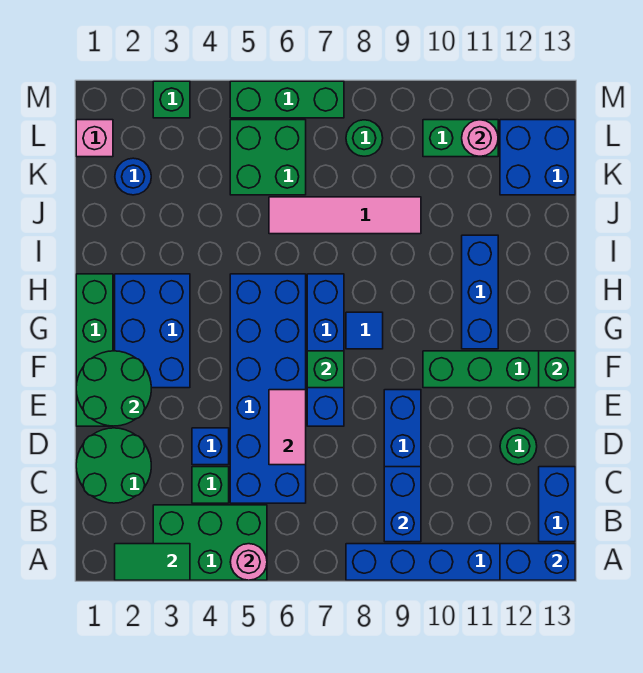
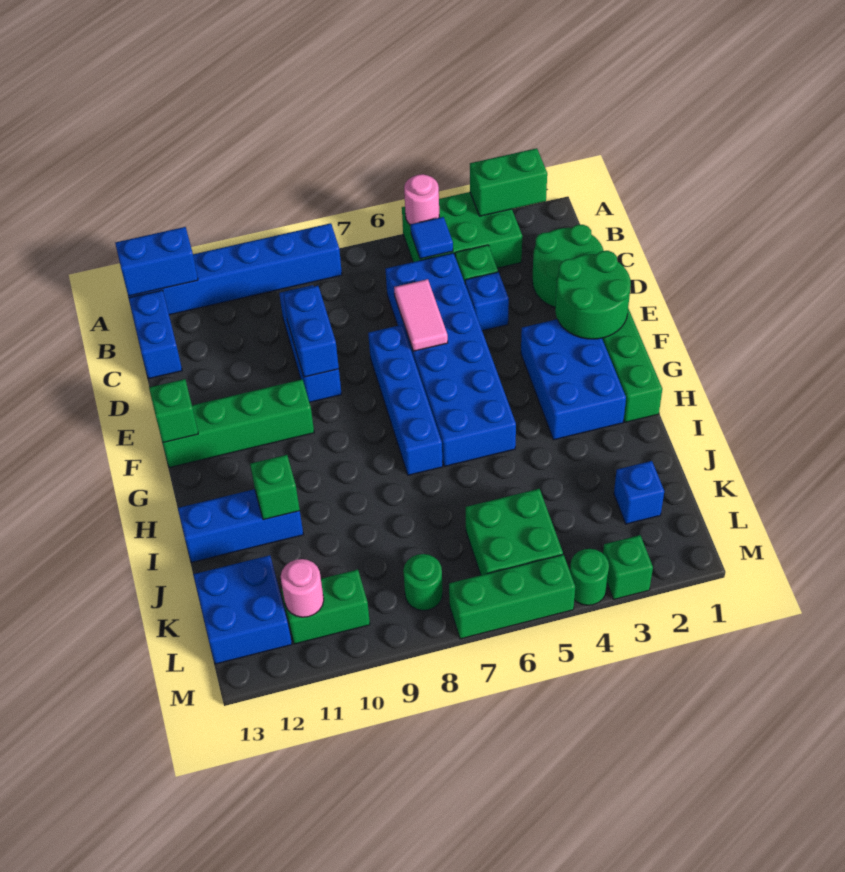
green 1x2 tile [115,544,190,580] -> green 1x2 brick [470,148,547,216]
blue 1x2 brick [384,467,421,542] -> blue 1x2 brick moved to [284,286,339,377]
green 1x1 round brick [500,428,537,465] -> green 1x1 round brick moved to [570,549,609,605]
green 1x1 brick [307,351,344,388] -> green 1x1 brick moved to [250,455,300,520]
blue 1x1 tile [346,312,383,349] -> blue 1x1 tile moved to [411,217,453,259]
blue 1x3 brick [462,235,498,349] -> blue 1x3 brick turned to [178,489,303,562]
pink 1x4 tile [269,197,421,234] -> none
blue 1x1 round brick [115,158,151,195] -> blue 1x1 brick [614,461,664,524]
pink 1x1 brick [76,120,113,157] -> none

